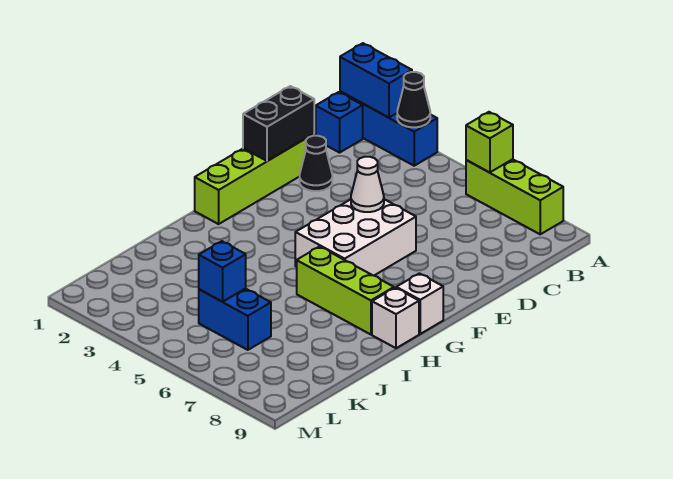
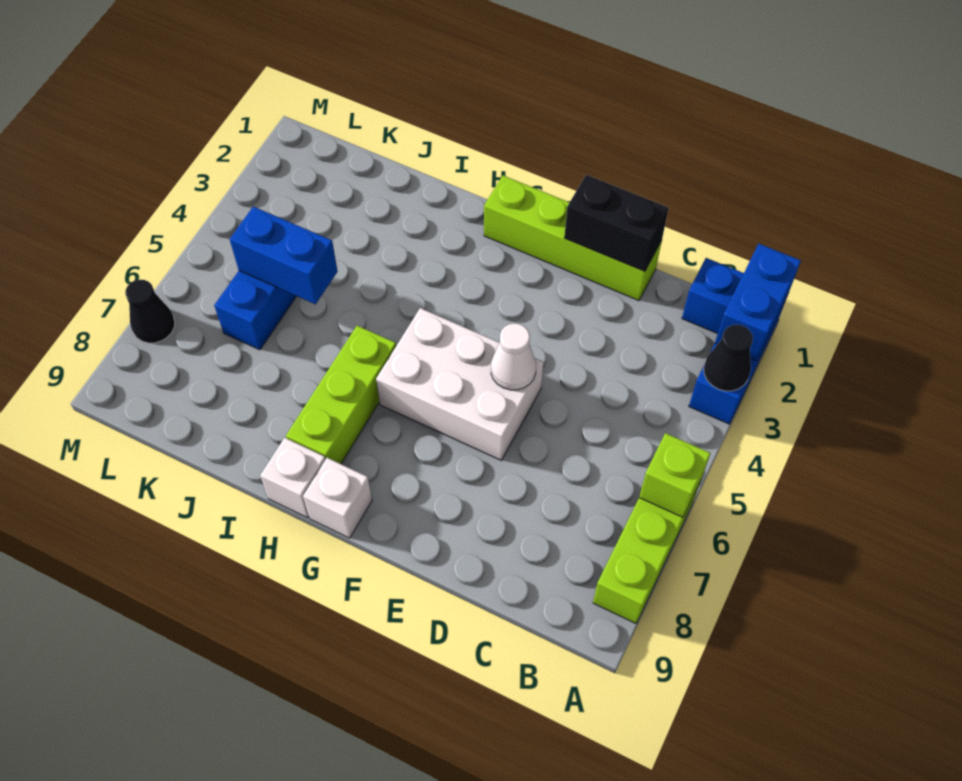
black 1x1 cone [300,136,332,191] -> black 1x1 cone moved to [125,280,175,343]
blue 1x1 brick [199,241,246,302] -> blue 1x2 brick [230,207,338,304]

